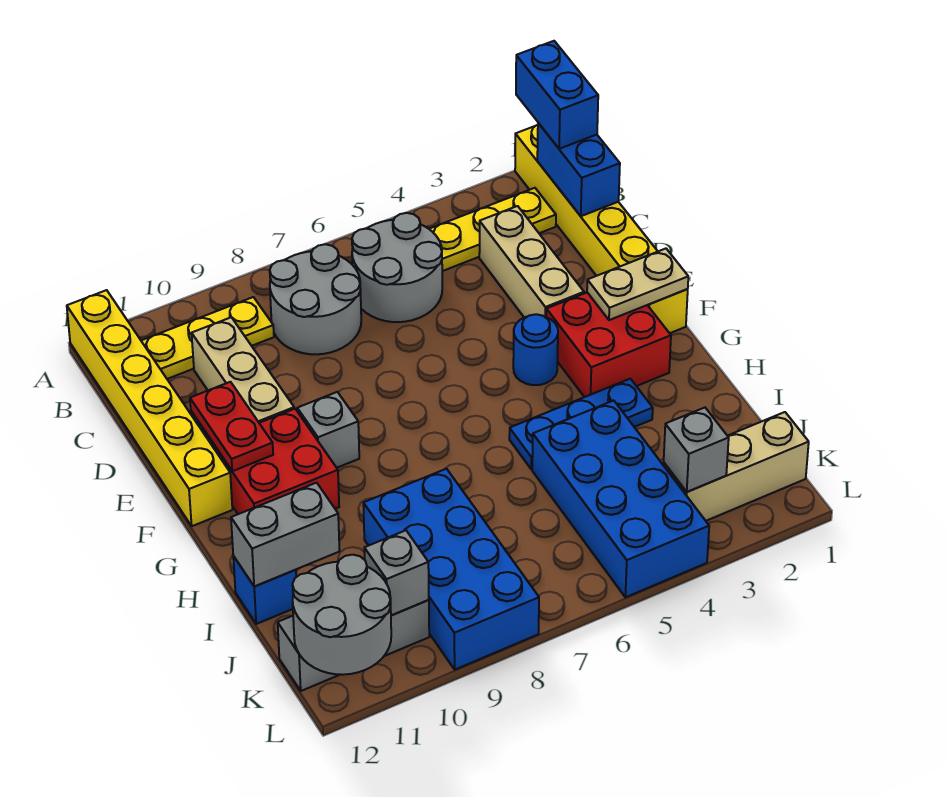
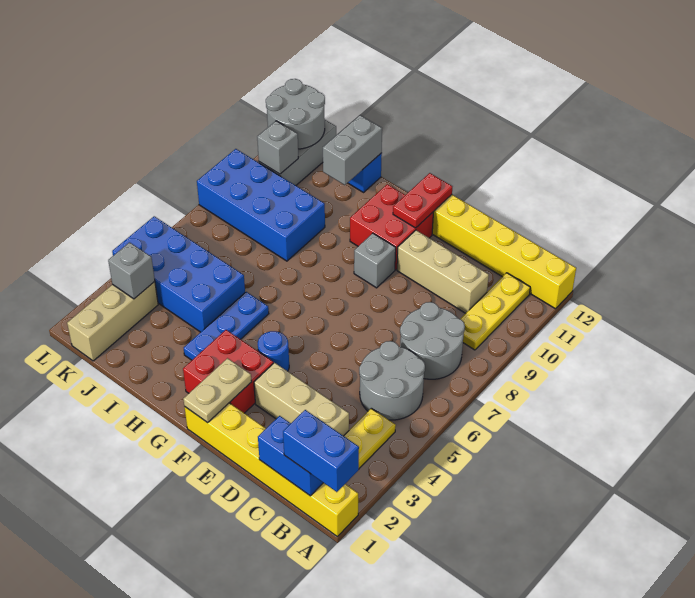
red 1x2 plate [190,382,273,471] -> red 1x2 plate turned to [393,173,452,228]

